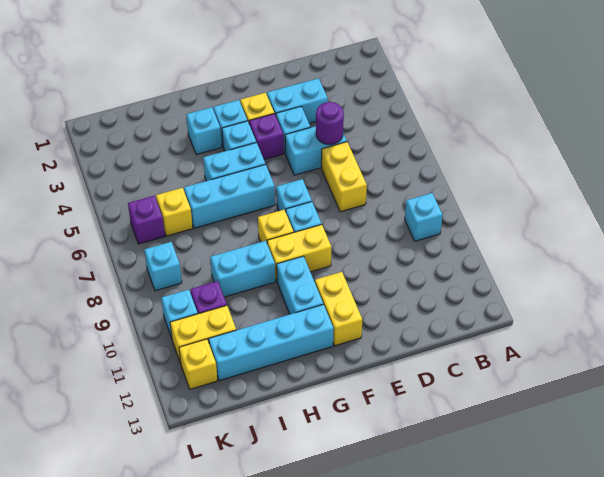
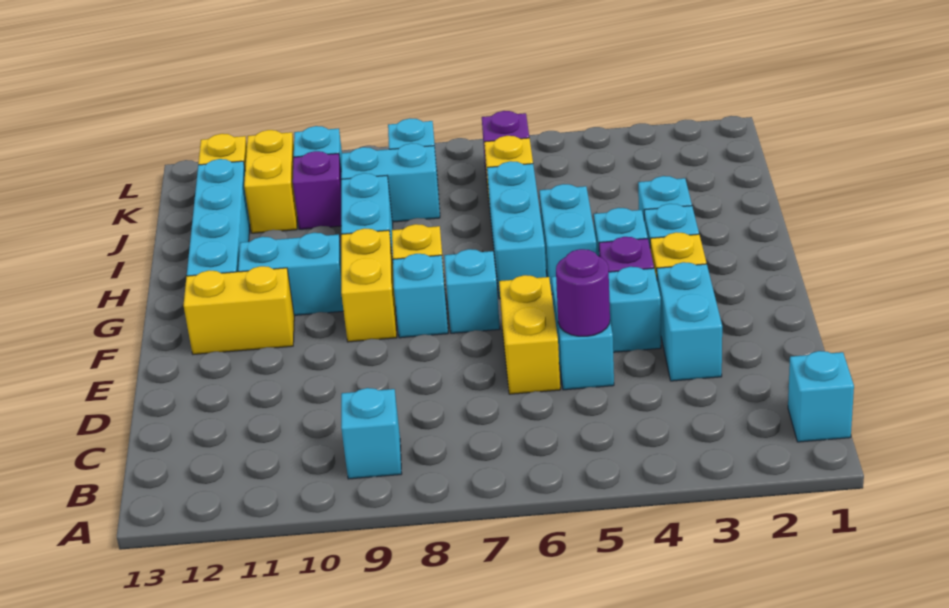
none -> cyan 1x1 brick [788,351,854,442]
yellow 1x2 brick [321,142,367,212] -> yellow 1x2 brick turned to [499,275,560,394]
none -> cyan 1x2 brick [341,143,440,222]

